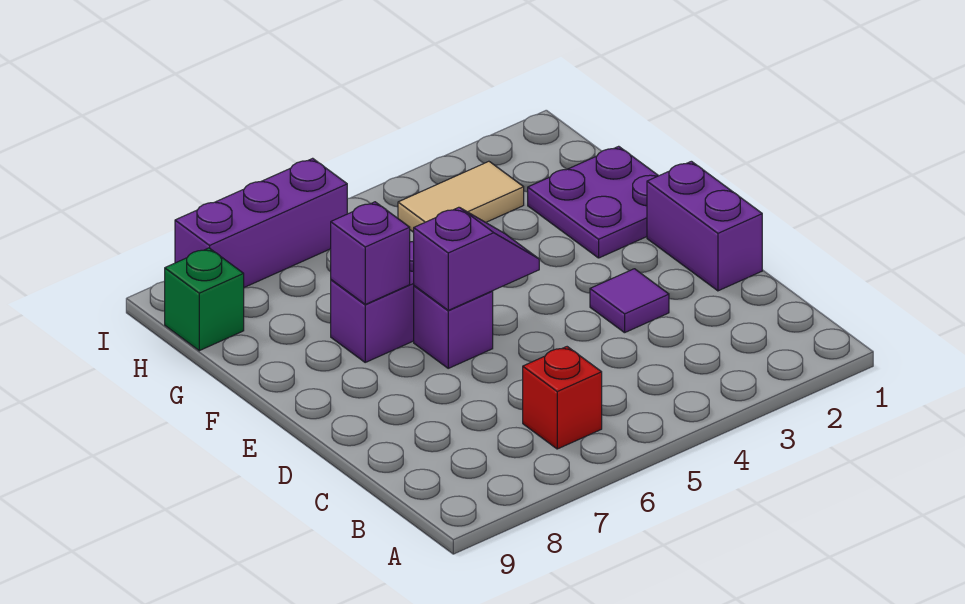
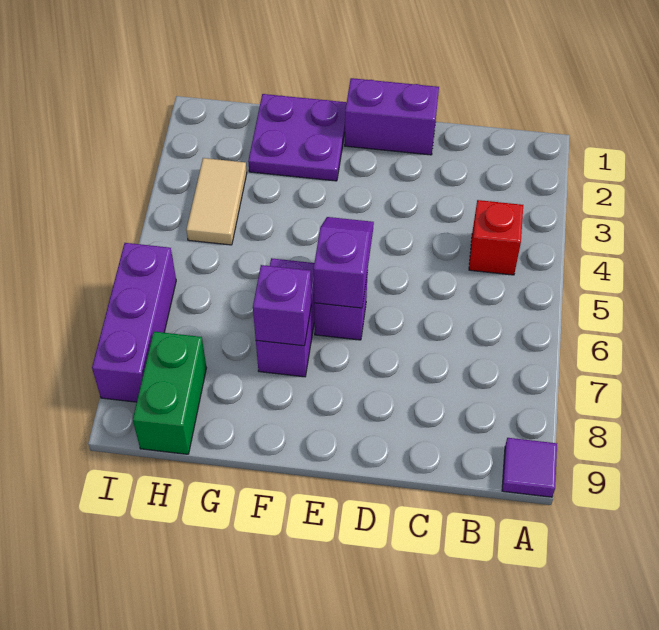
red 1x1 brick [523,347,602,449] -> red 1x1 brick moved to [469,200,523,275]
purple 1x1 tile [590,269,669,333] -> purple 1x1 tile moved to [502,438,557,497]
green 1x1 brick [164,248,244,351] -> green 1x2 brick [133,332,206,454]

